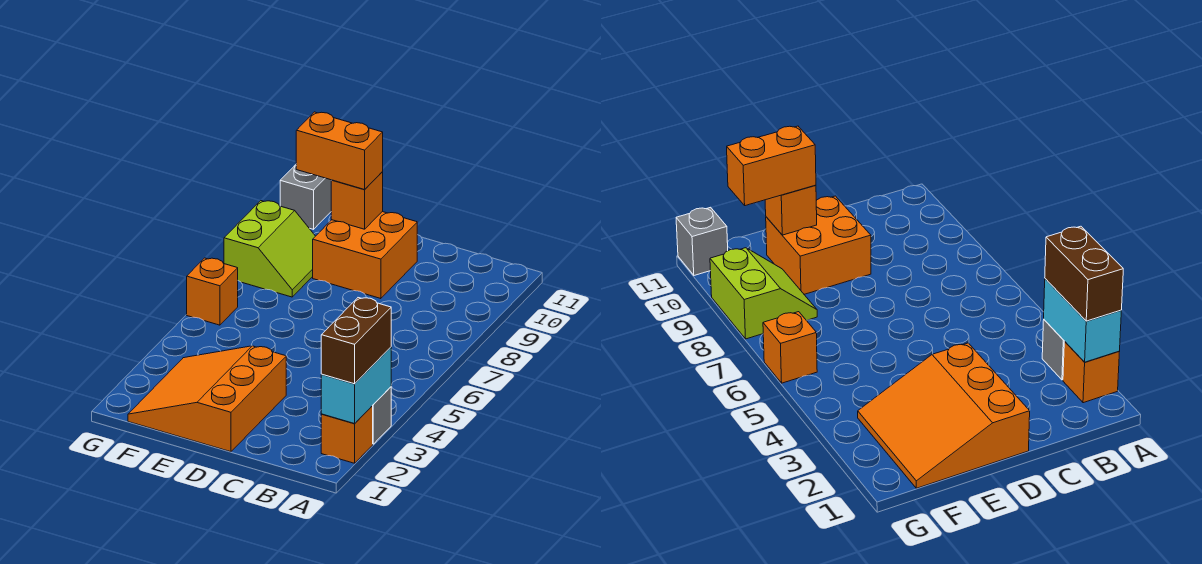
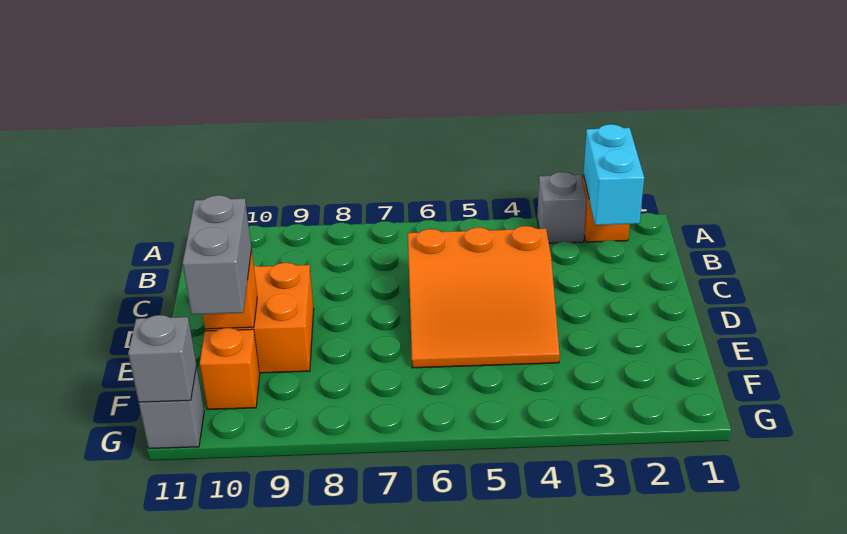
cyan 1x2 brick [321,347,391,424] -> cyan 1x2 brick turned to [584,124,644,225]
brown 1x2 brick [321,298,391,384] -> none
orange 3x3 slope [128,346,286,452] -> orange 3x3 slope moved to [408,226,560,368]
orange 1x2 brick [296,112,383,189] -> grey 1x2 brick [183,195,251,315]
lime 2x2 slope [224,201,315,297] -> none
orange 1x1 brick [187,258,238,325] -> orange 1x1 brick moved to [200,328,260,409]
none -> grey 1x1 brick [128,315,197,402]

